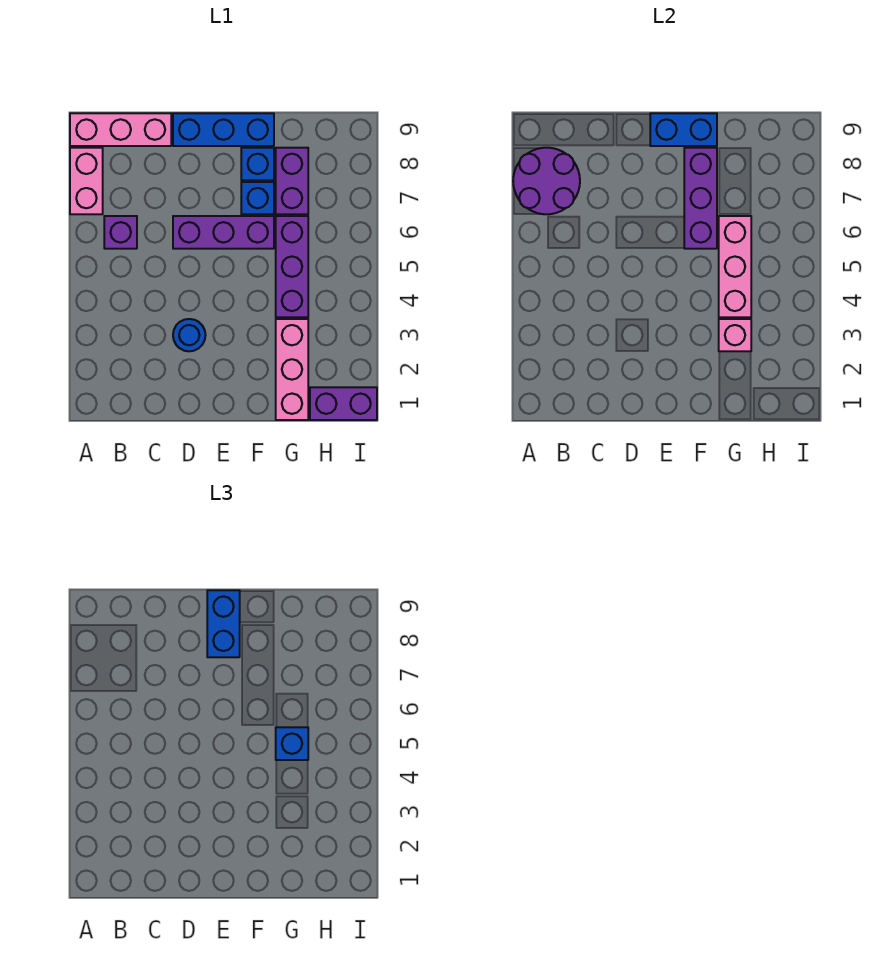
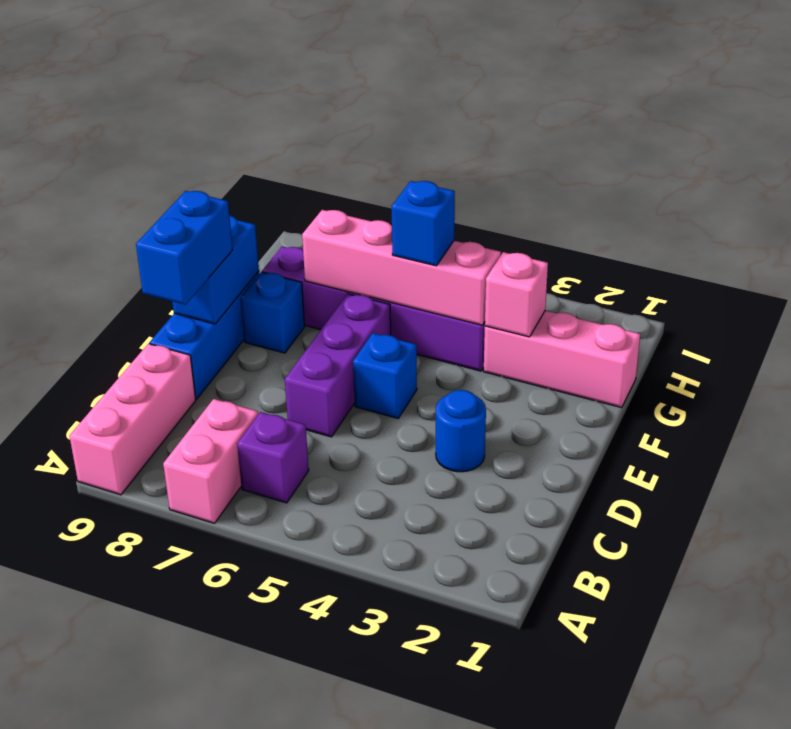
pink 1x2 brick [70,148,103,214] -> pink 1x2 brick turned to [163,399,258,523]
purple 2x2 round brick [513,148,580,214] -> none
blue 1x2 brick [207,590,240,657] -> blue 1x2 brick turned to [136,191,233,305]
purple 1x3 brick [684,148,717,249] -> none
blue 1x1 brick [241,182,274,214] -> blue 1x1 brick moved to [353,333,417,418]
pink 1x3 brick [719,216,751,317] -> pink 1x4 brick [302,210,501,325]
purple 1x2 brick [310,387,377,420] -> none

